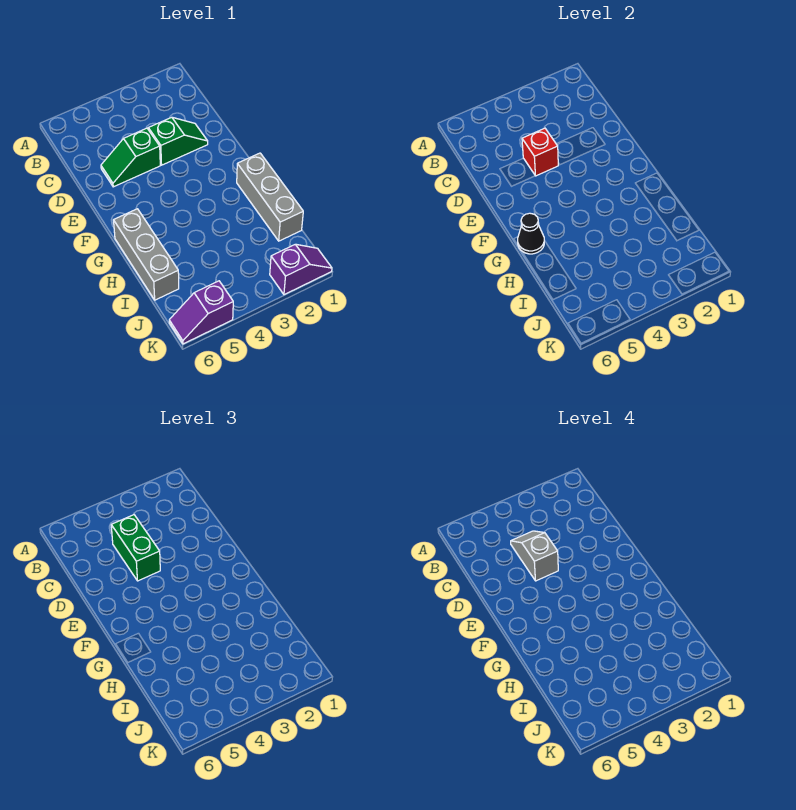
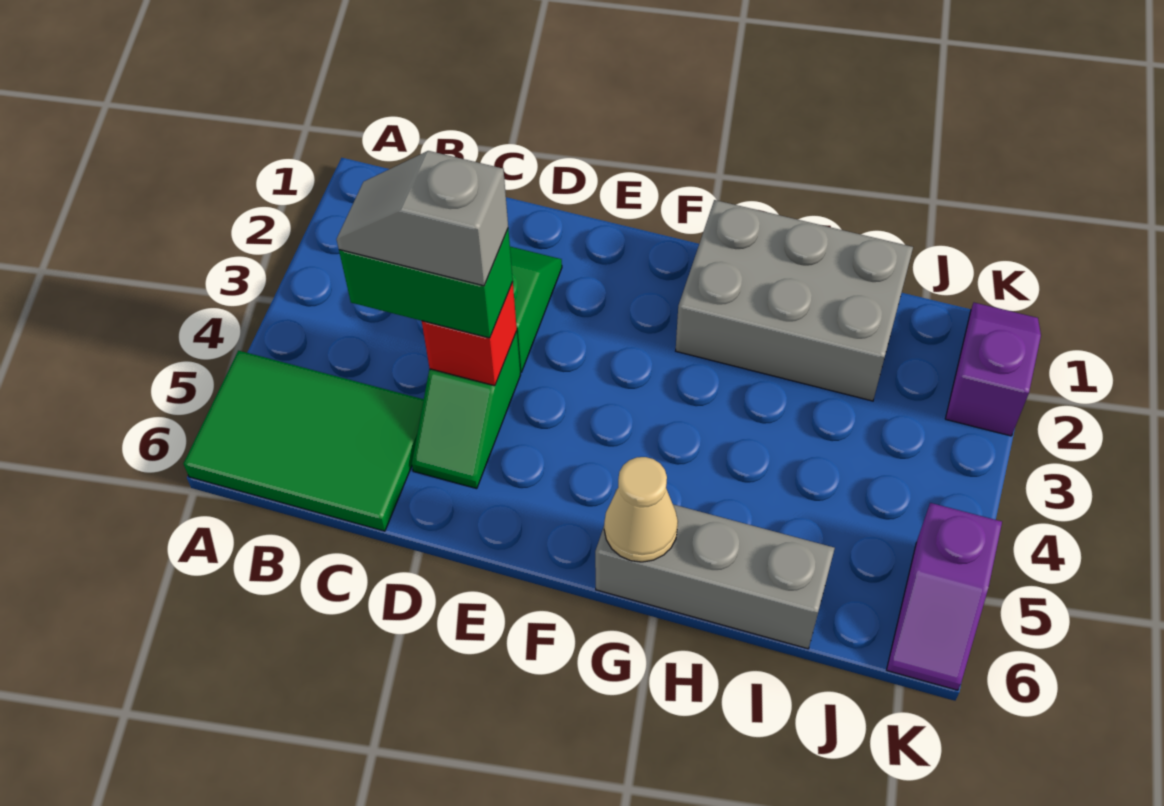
none -> green 2x3 tile [183,351,424,531]
grey 1x3 brick [237,153,303,241] -> grey 2x3 brick [676,200,913,401]
black 1x1 cone [518,213,544,254] -> tan 1x1 cone [604,457,678,562]

